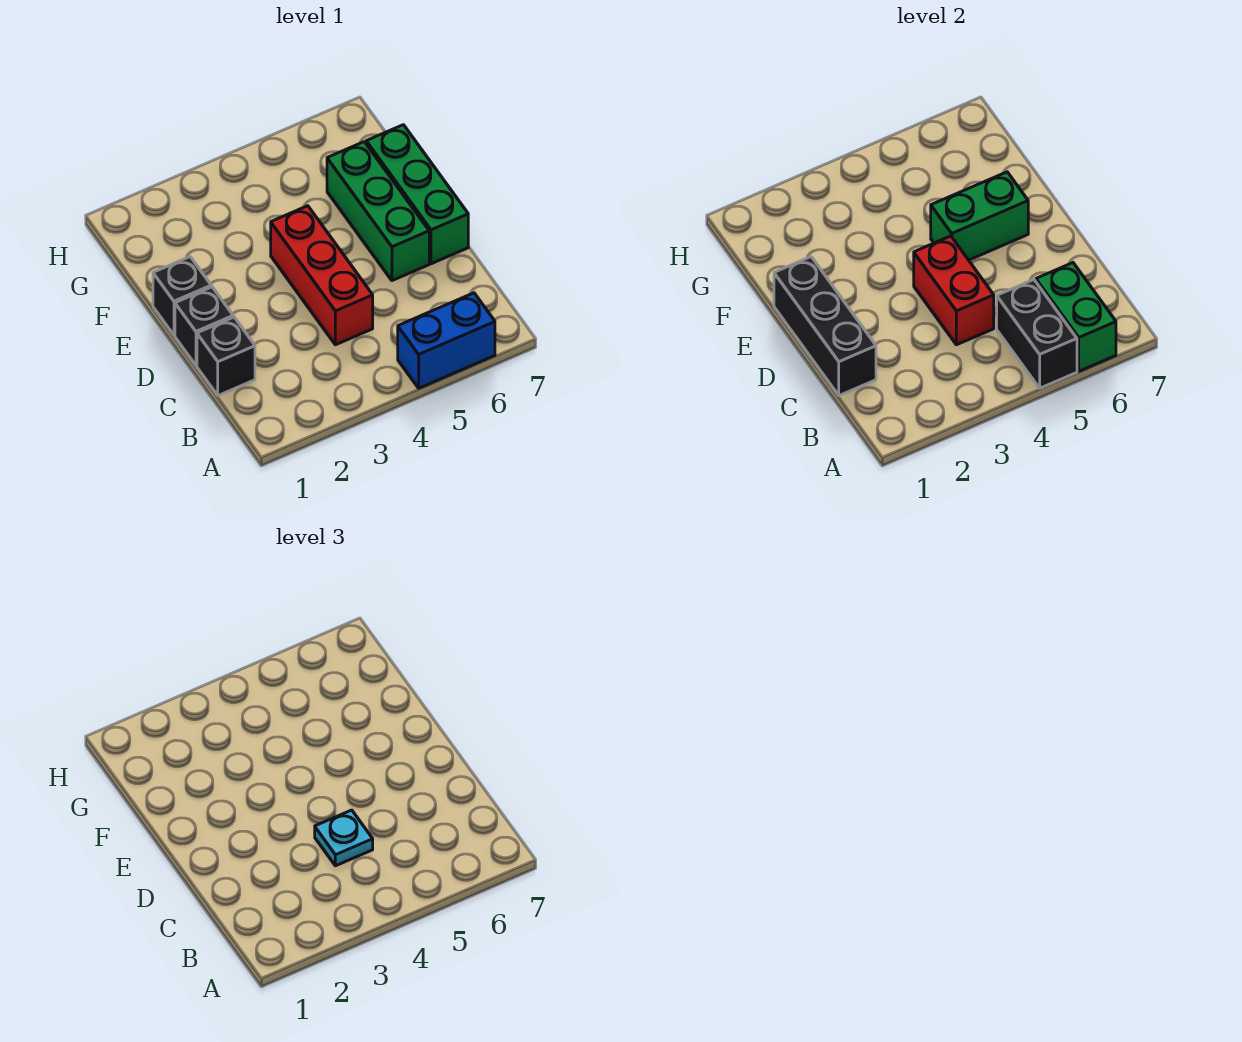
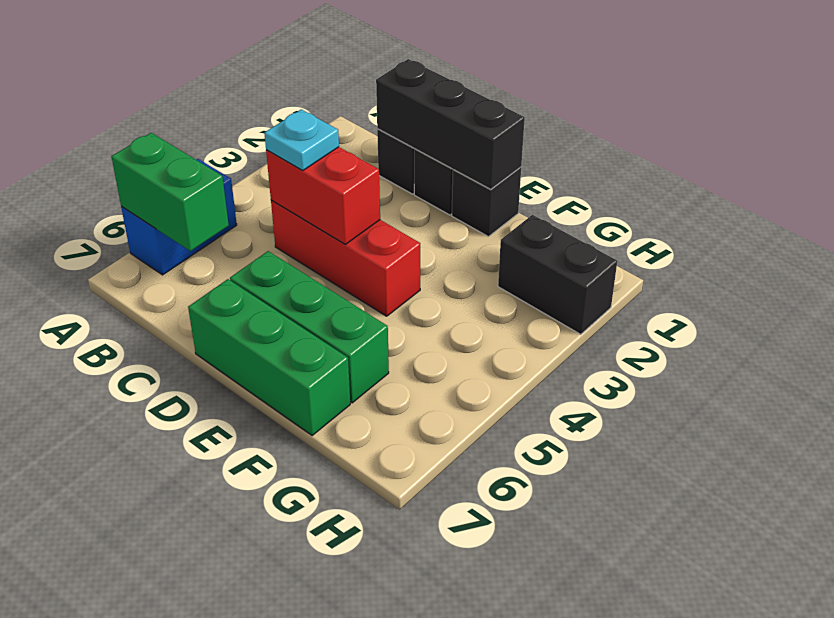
black 1x2 brick [997,280,1077,388] -> black 1x2 brick moved to [498,215,617,335]
green 1x2 brick [931,172,1028,260] -> none

